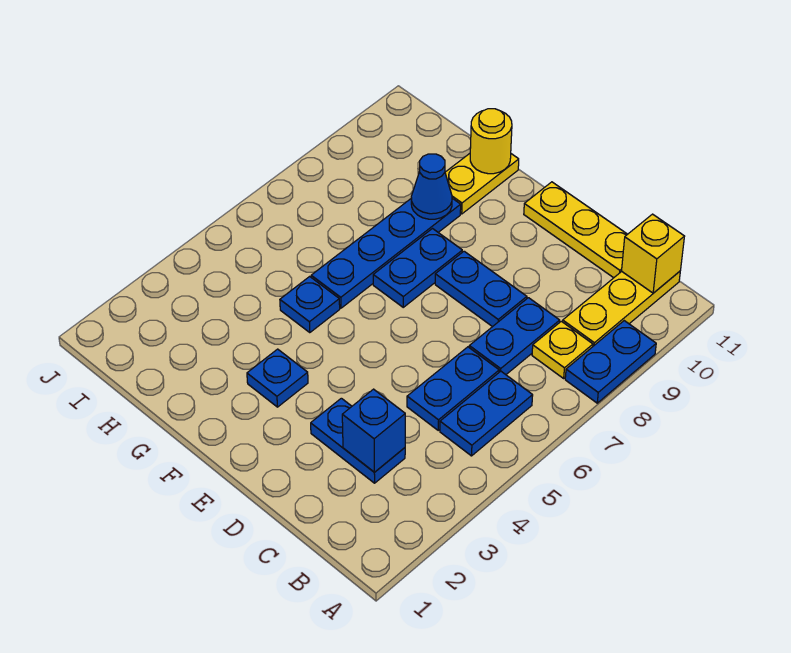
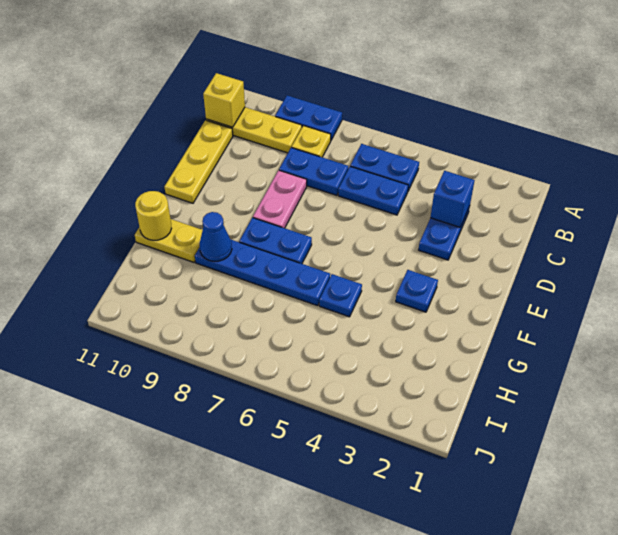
blue 1x2 plate [435,251,527,327] -> pink 1x2 plate [253,170,307,228]

